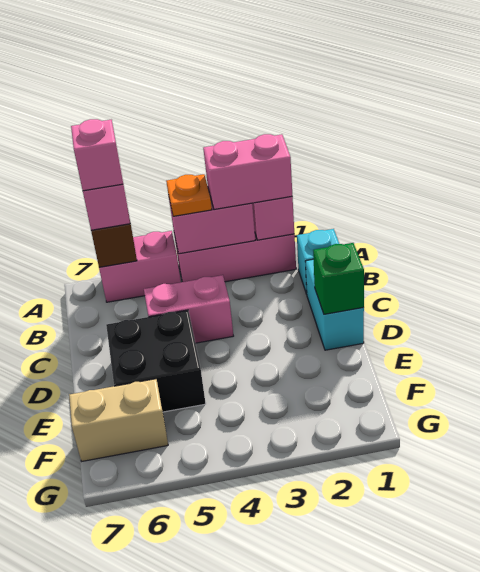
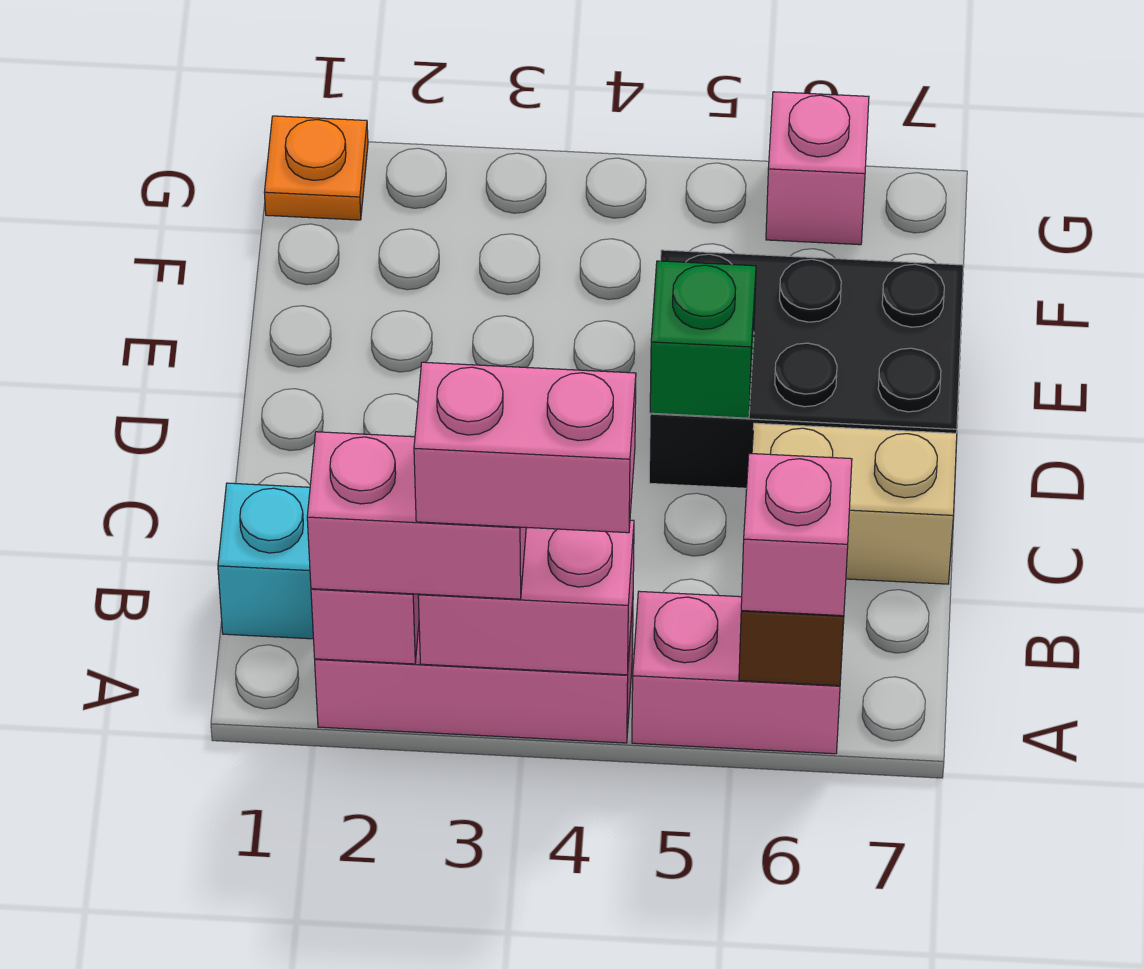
orange 1x1 plate [166,174,212,216] -> orange 1x1 plate moved to [264,116,368,220]
pink 1x1 brick [71,119,123,191] -> pink 1x1 brick moved to [766,92,869,245]
cyan 1x2 brick [305,259,364,350] -> none
pink 1x2 brick [144,275,233,343] -> pink 1x2 brick moved to [414,362,636,533]
green 1x1 brick [313,243,364,314] -> green 1x1 brick moved to [650,261,756,418]
black 2x2 brick [106,310,206,412] -> black 2x3 brick [649,250,963,488]
tan 1x2 brick [69,379,168,461] -> tan 1x2 brick moved to [752,423,957,584]

